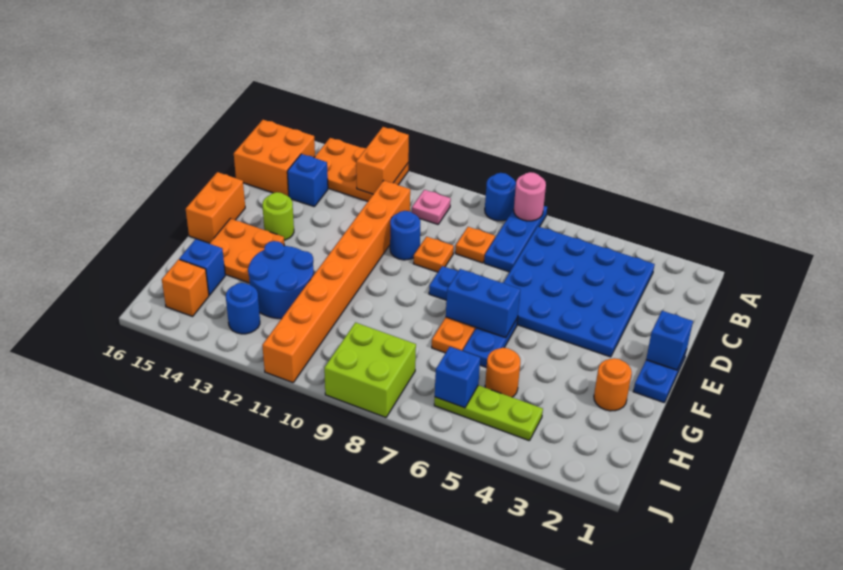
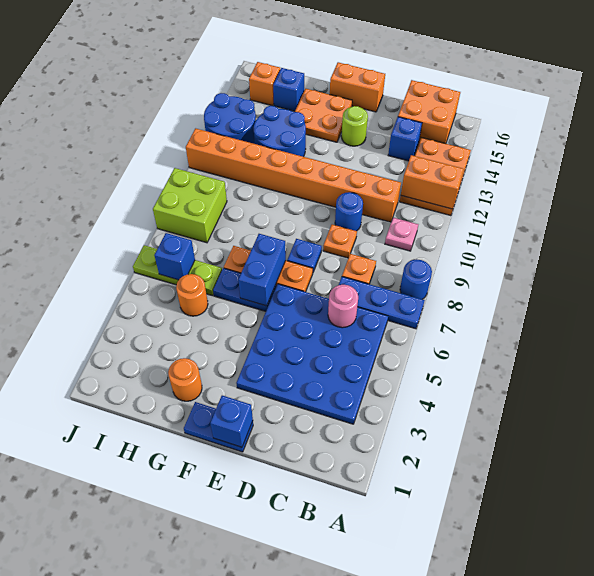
pink 1x1 round brick [514,172,546,221] -> pink 1x1 round brick moved to [328,285,358,328]
lime 1x3 plate [434,385,543,441] -> lime 1x3 plate turned to [133,245,222,296]
blue 1x1 round brick [226,283,260,334] -> blue 2x2 round brick [204,93,256,144]

